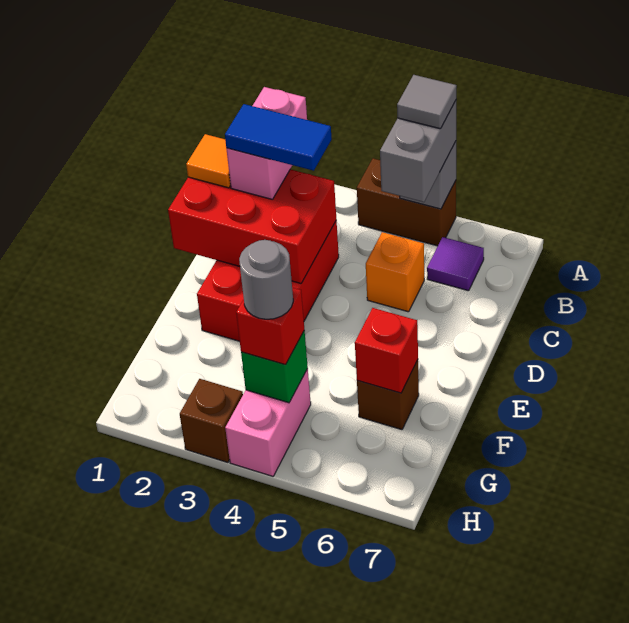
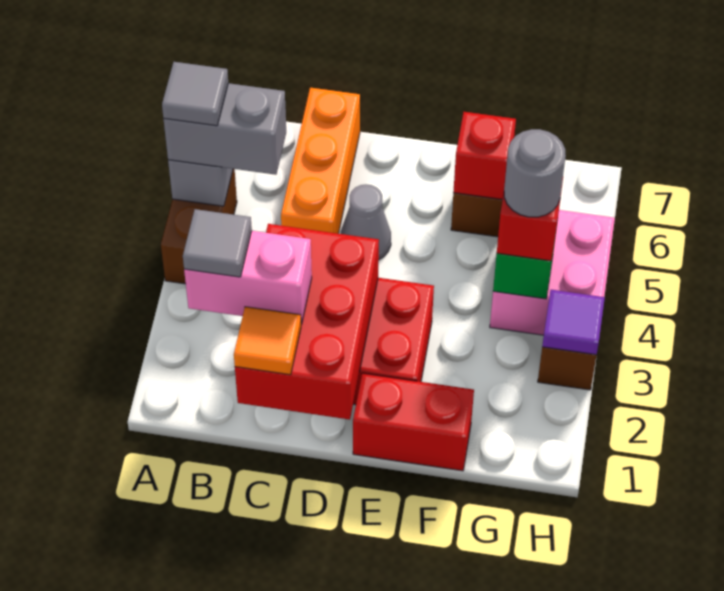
none -> grey 1x1 tile [183,209,252,277]
purple 1x1 tile [427,237,484,291] -> purple 1x1 tile moved to [542,290,605,355]
blue 1x2 tile [225,104,332,171] -> none
orange 1x1 brick [366,232,424,312] -> orange 1x3 brick [281,88,360,234]
none -> grey 1x1 cone [340,184,391,259]
none -> red 1x2 brick [353,373,474,471]
pink 1x2 brick [225,369,311,476] -> pink 2x2 brick [490,210,615,335]

